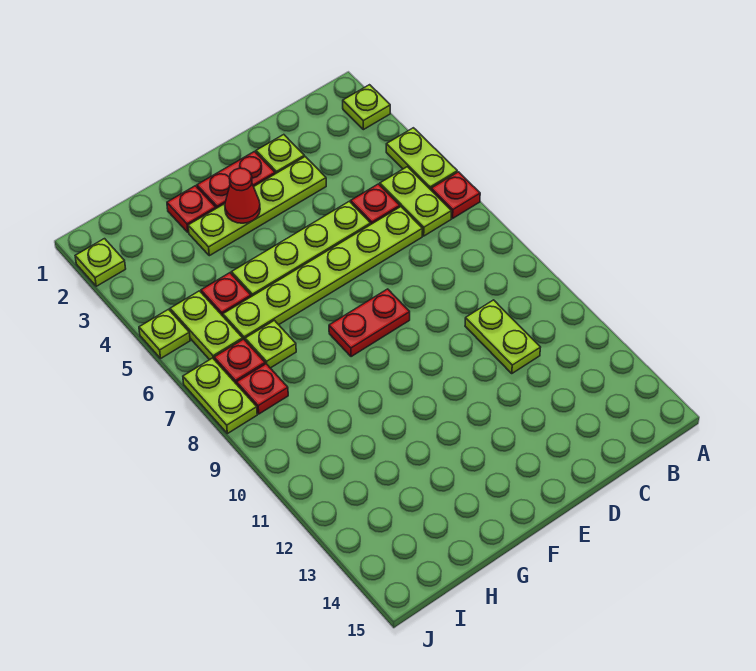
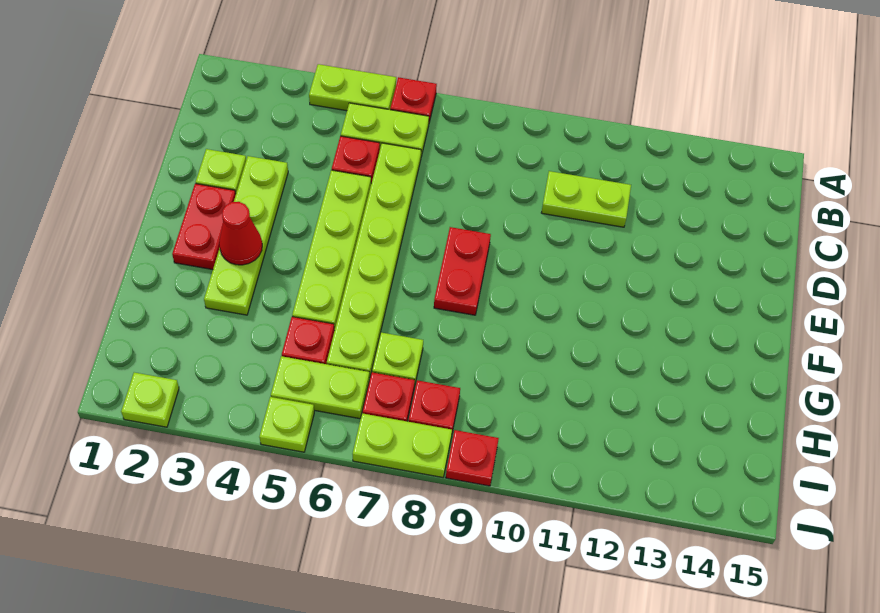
lime 1x1 plate [343,85,390,130] -> none
red 1x1 plate [167,186,216,232] -> red 1x1 plate moved to [446,430,499,486]

